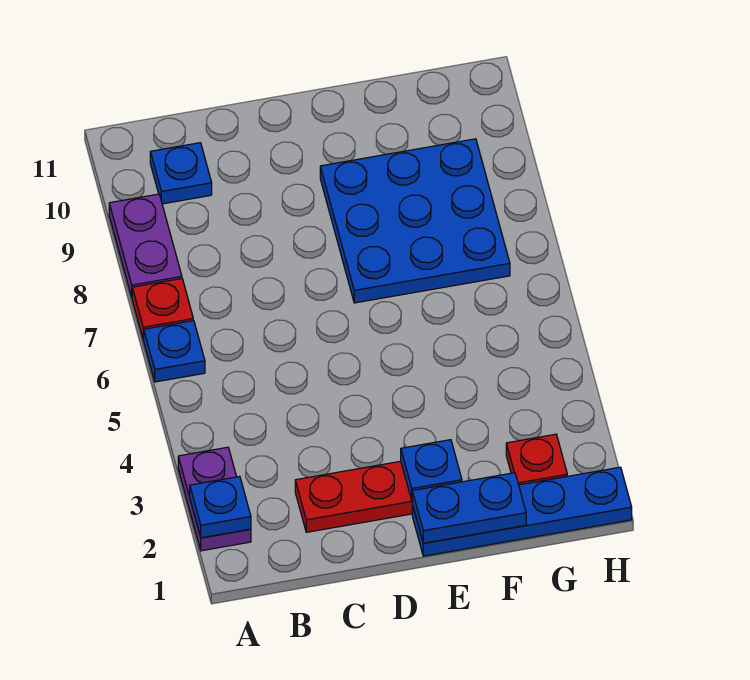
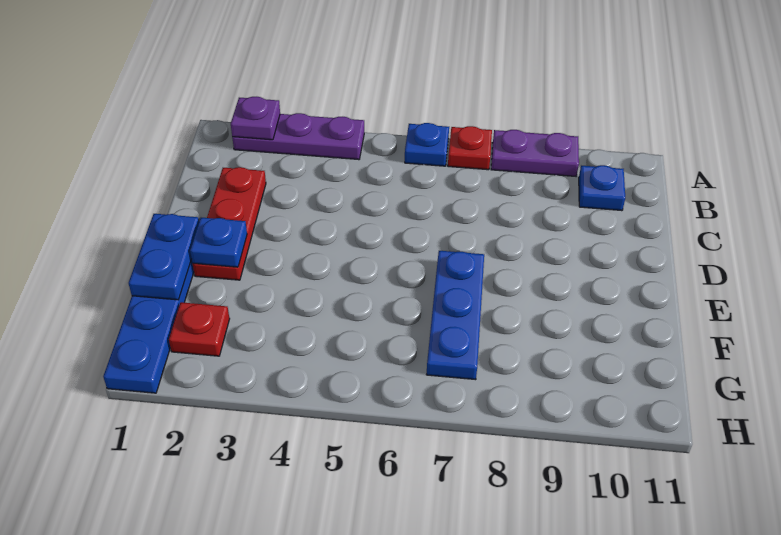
purple 1x2 plate [178,447,251,551] -> purple 1x3 plate [232,113,364,160]
blue 1x1 plate [190,476,251,538] -> purple 1x1 plate [231,97,280,140]
blue 3x3 plate [320,139,510,303] -> blue 1x3 plate [426,251,484,380]

